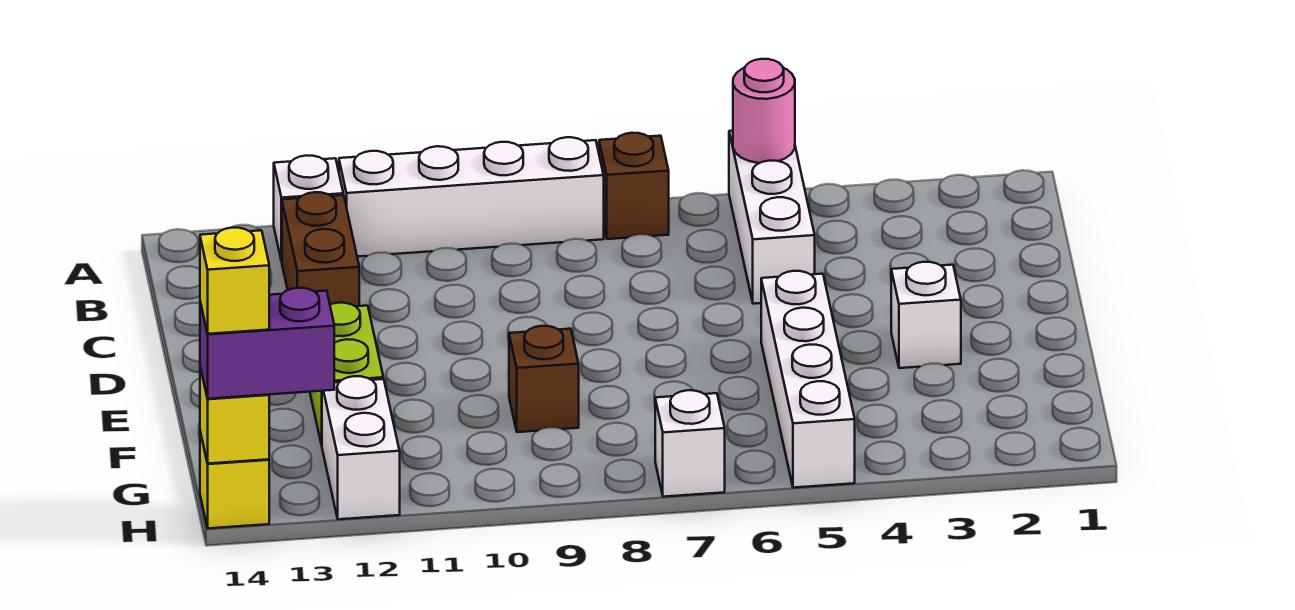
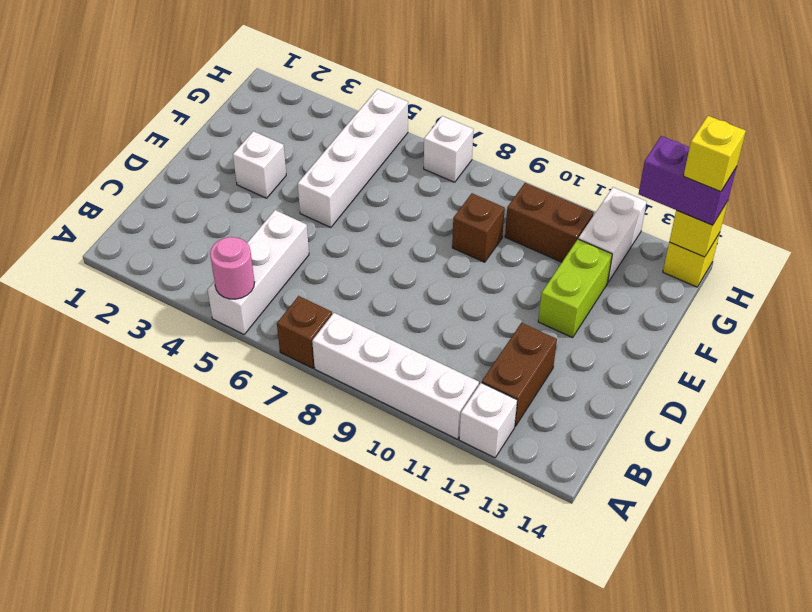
none -> brown 1x2 brick [505,183,594,262]

